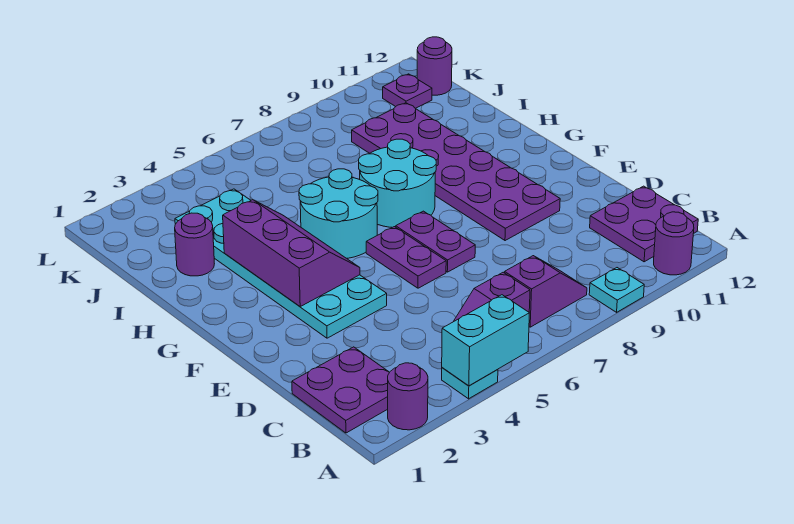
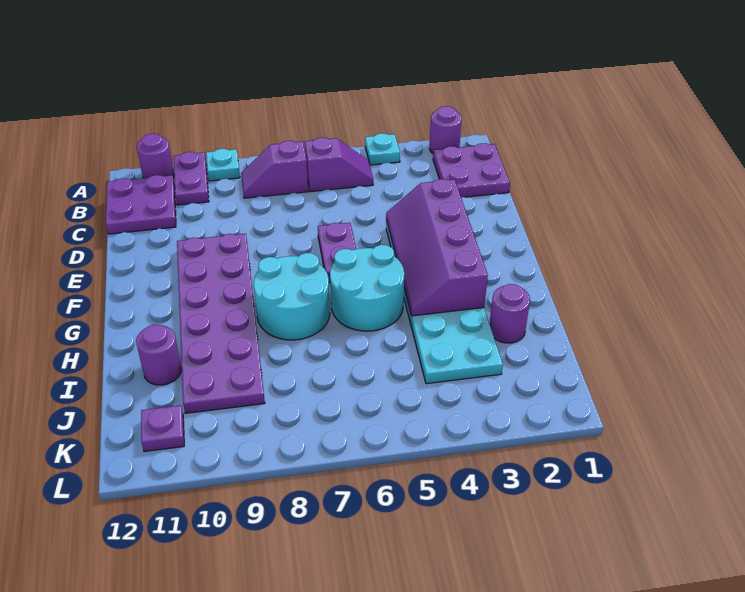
cyan 1x2 brick [442,295,529,386] -> none
purple 1x2 plate [396,211,475,272] -> purple 1x2 plate moved to [174,152,209,205]
purple 2x3 slope [223,200,360,306] -> purple 2x4 slope [386,179,488,316]
purple 1x1 round brick [417,37,452,95] -> purple 1x1 round brick moved to [136,325,181,385]

